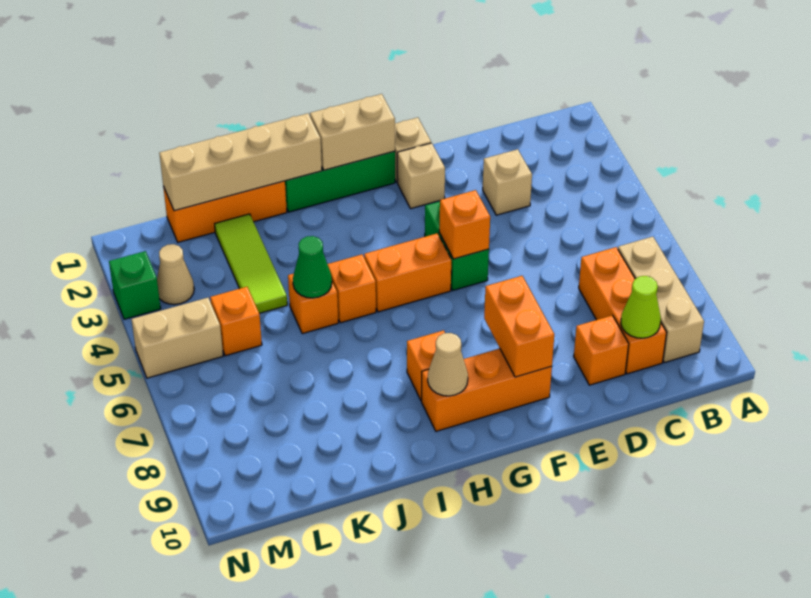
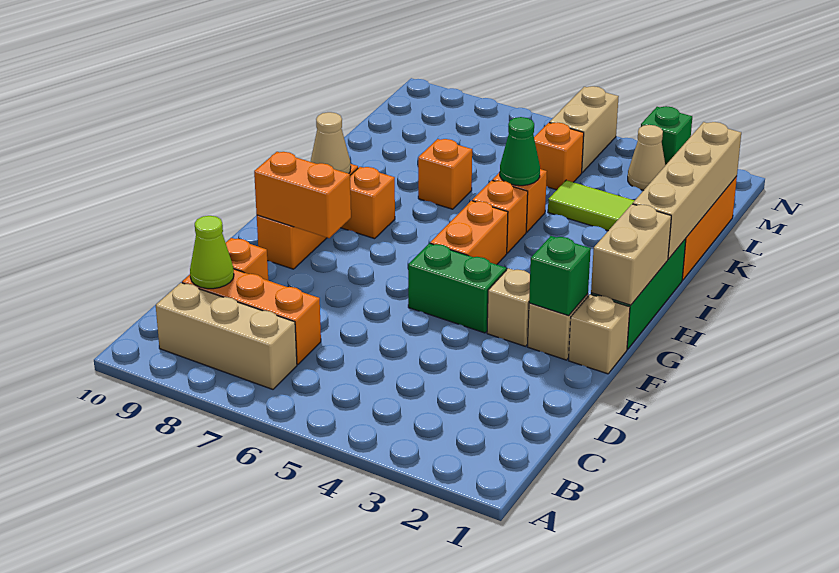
tan 1x1 brick [483,149,532,215] -> tan 1x1 brick moved to [487,268,530,346]
none -> green 1x1 brick [529,236,591,316]
orange 1x1 brick [439,190,490,259] -> orange 1x1 brick moved to [418,139,472,209]

